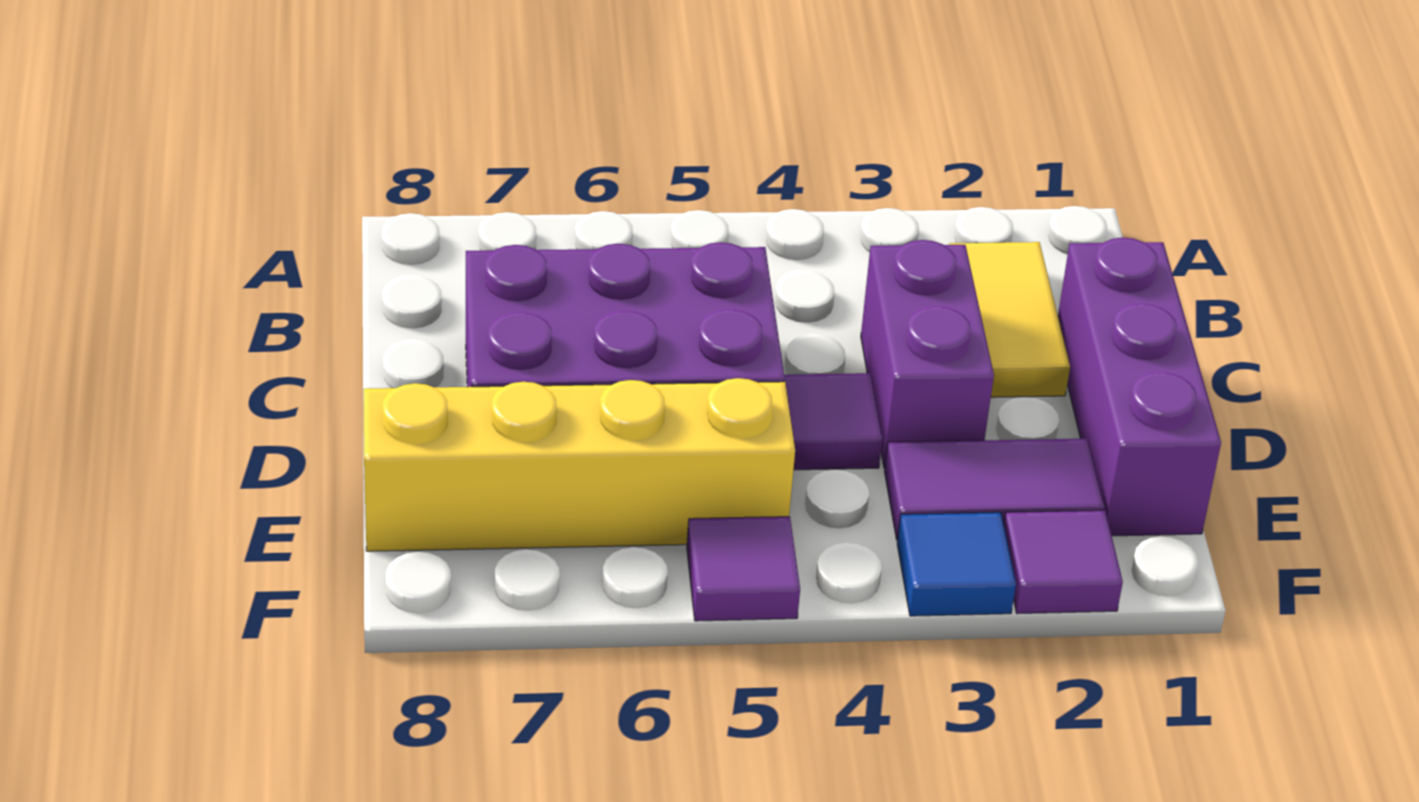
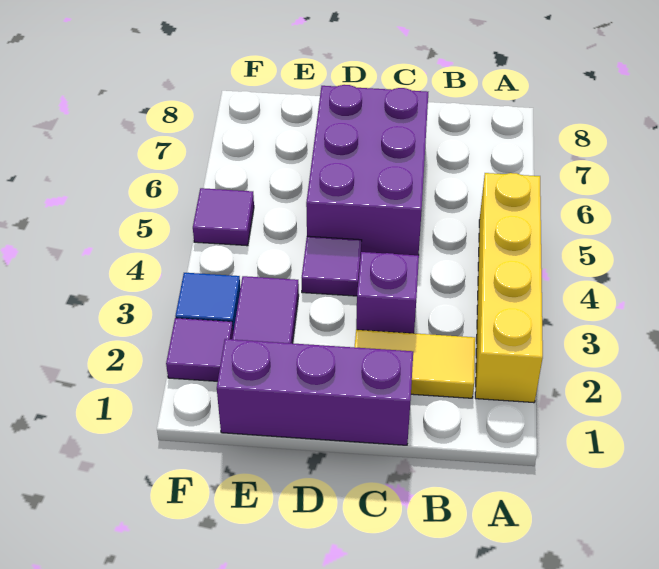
purple 1x2 brick [861,240,994,468] -> purple 1x1 brick [356,252,419,333]
yellow 1x4 brick [364,378,795,551] -> yellow 1x4 brick moved to [475,173,543,403]

